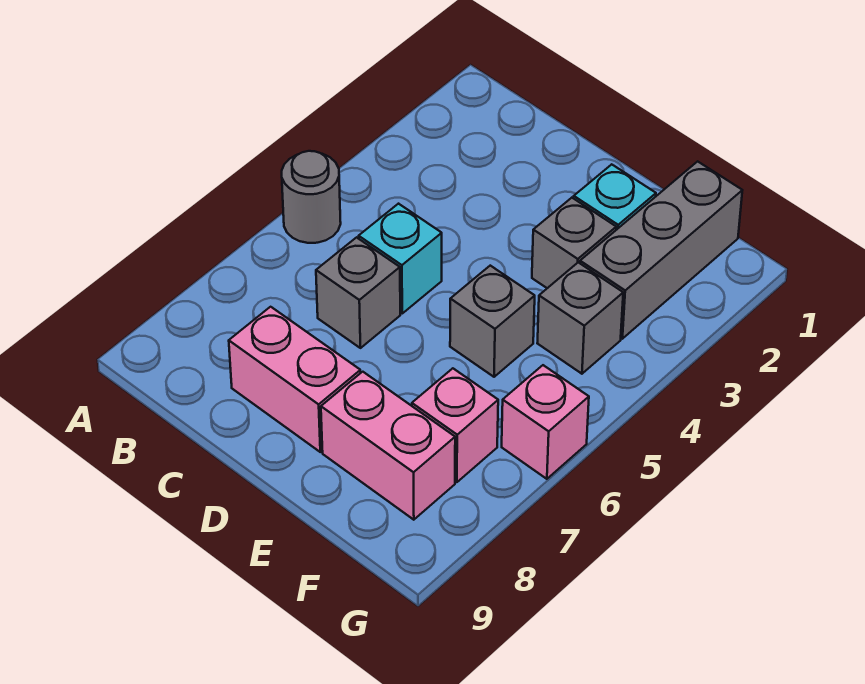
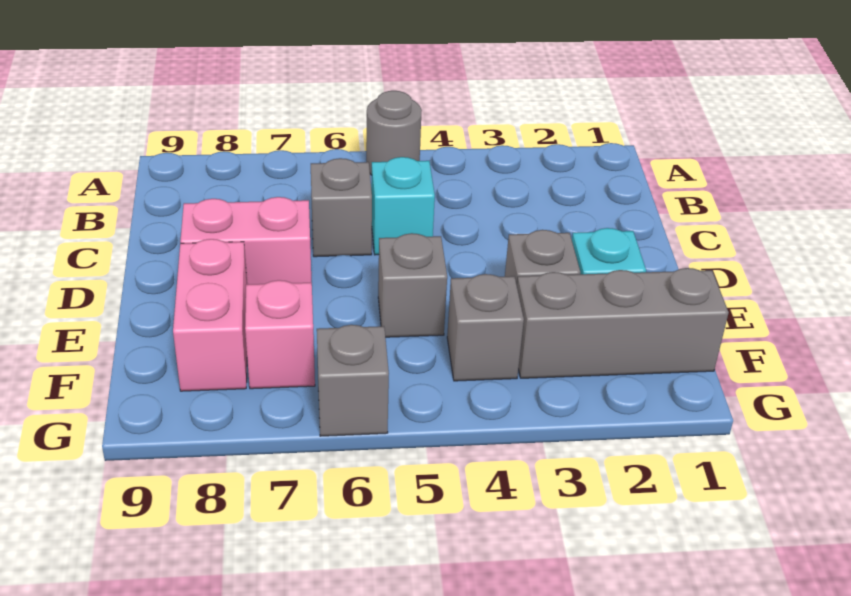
pink 1x2 brick [229,307,361,452] -> pink 1x2 brick turned to [180,197,311,285]
pink 1x1 brick [502,365,589,479] -> grey 1x1 brick [317,325,389,436]

